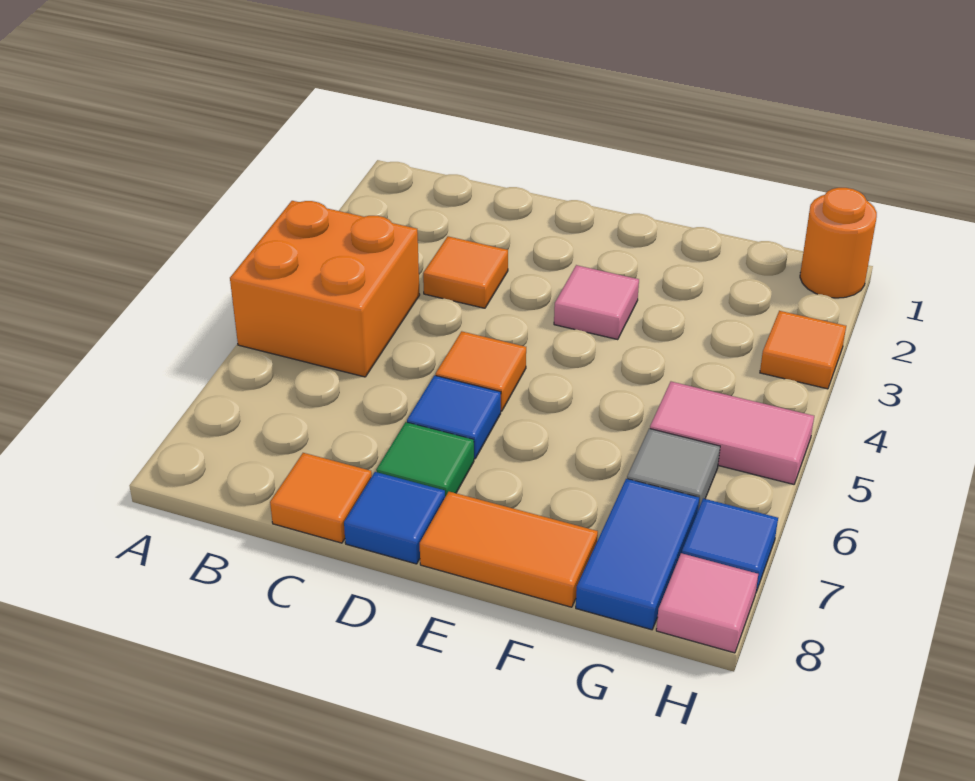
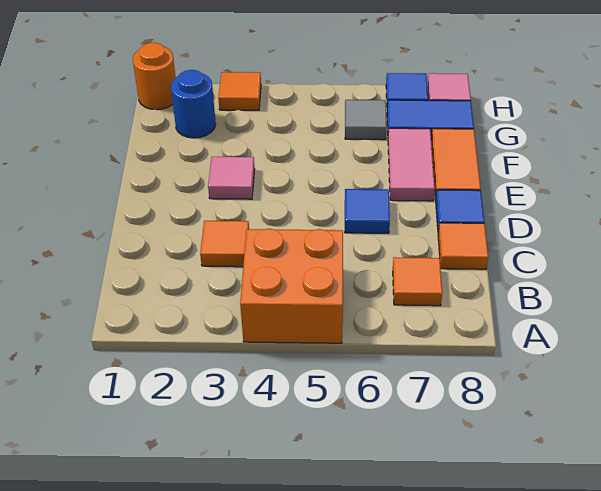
orange 1x1 tile [436,331,526,411] -> orange 1x1 tile moved to [393,257,442,306]
green 1x1 tile [376,422,474,497] -> none
none -> blue 1x1 round brick [171,70,216,138]
pink 1x2 tile [650,382,814,484] -> pink 1x2 tile moved to [388,128,435,201]

